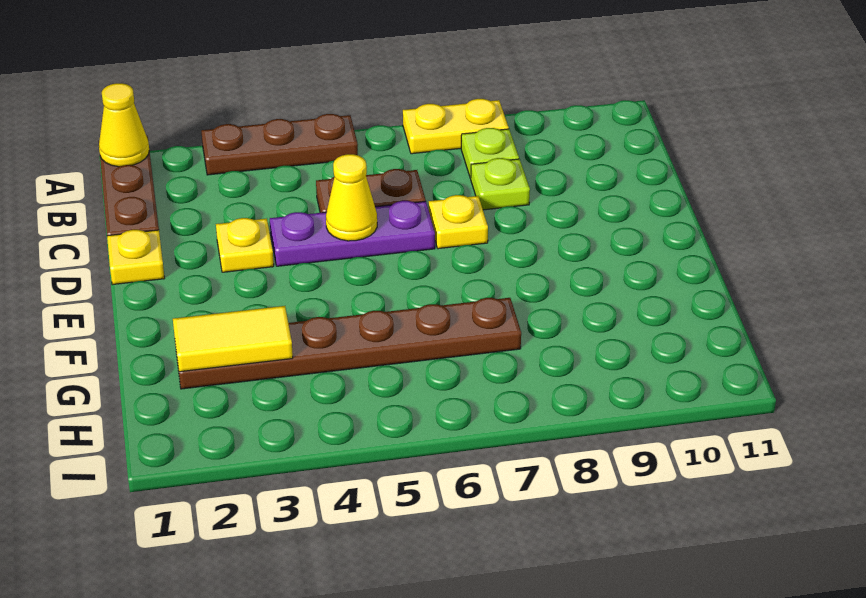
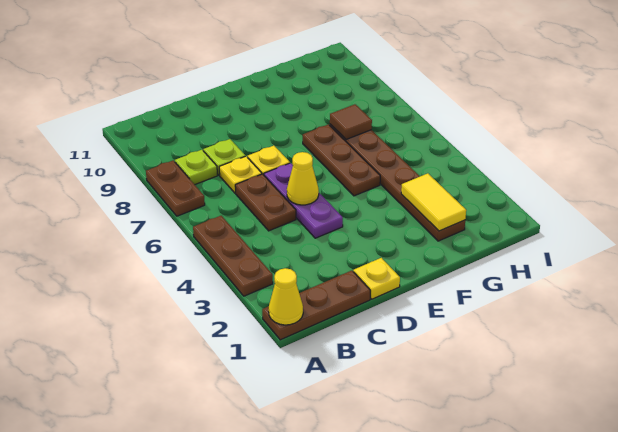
yellow 1x2 plate [403,99,509,154] -> brown 1x2 plate [146,160,205,216]
yellow 1x1 plate [216,218,274,272] -> yellow 1x1 plate moved to [219,156,262,193]
none -> brown 1x3 plate [303,124,380,196]
none -> brown 1x1 tile [330,104,372,140]

